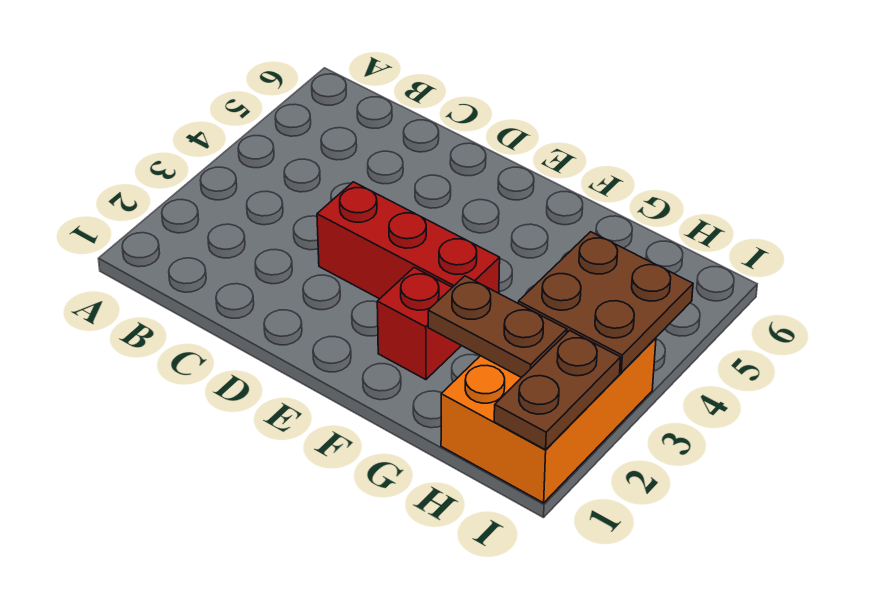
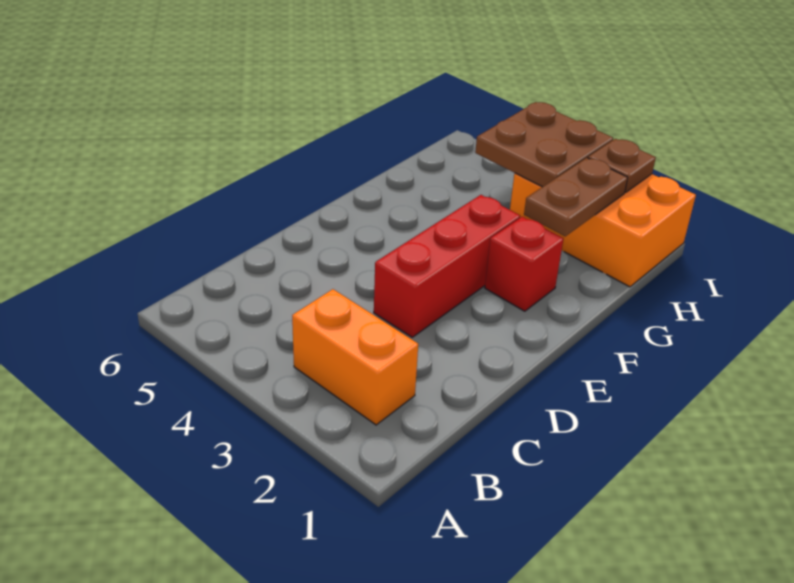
none -> orange 1x2 brick [292,289,418,425]
brown 1x2 plate [494,331,621,450] -> brown 1x1 plate [588,139,656,193]

